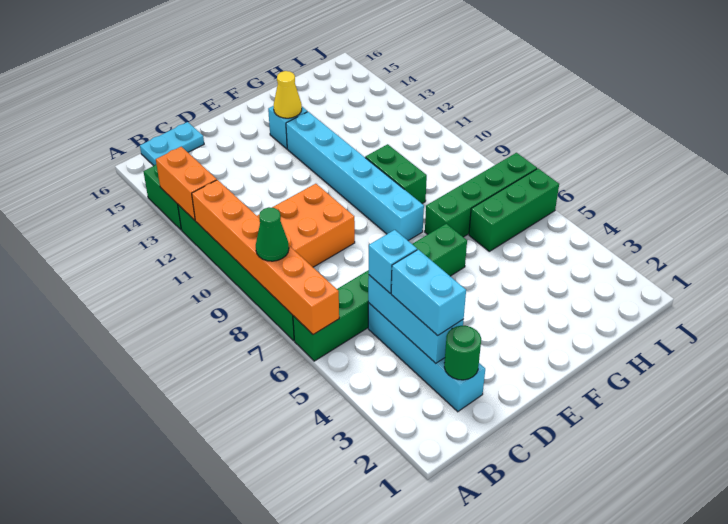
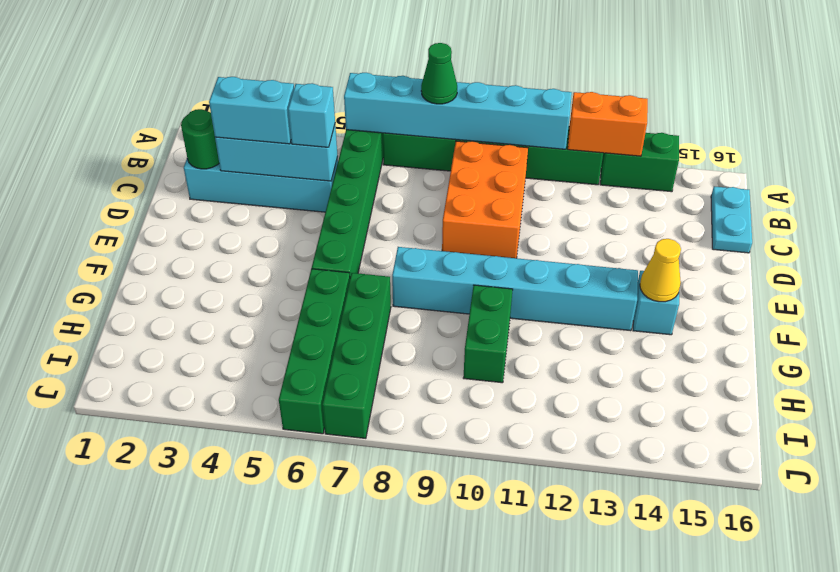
orange 1x6 brick [192,180,339,335] -> cyan 1x6 brick [344,73,572,149]
green 1x2 brick [365,144,427,204] -> green 1x2 brick turned to [463,285,513,383]
green 1x3 brick [469,169,559,251] -> green 1x4 brick [279,269,350,434]

